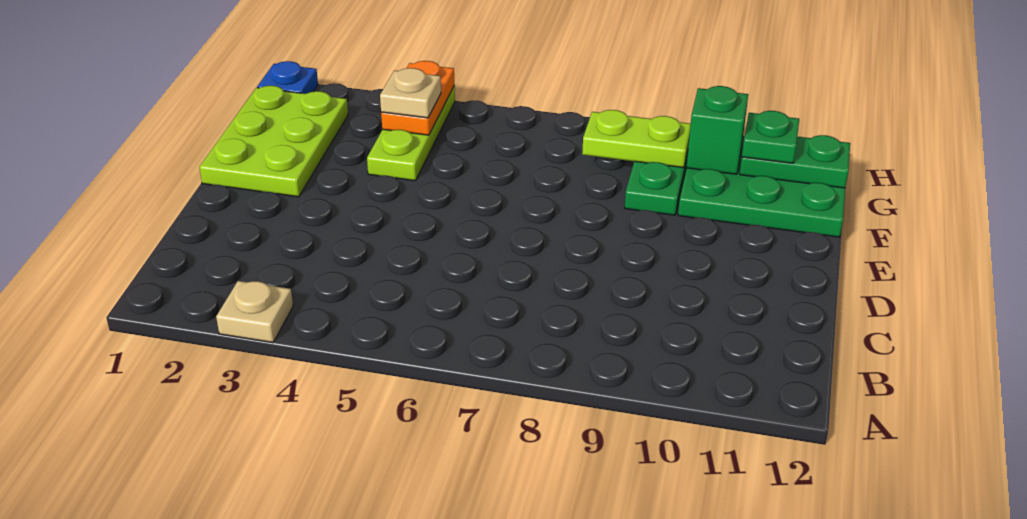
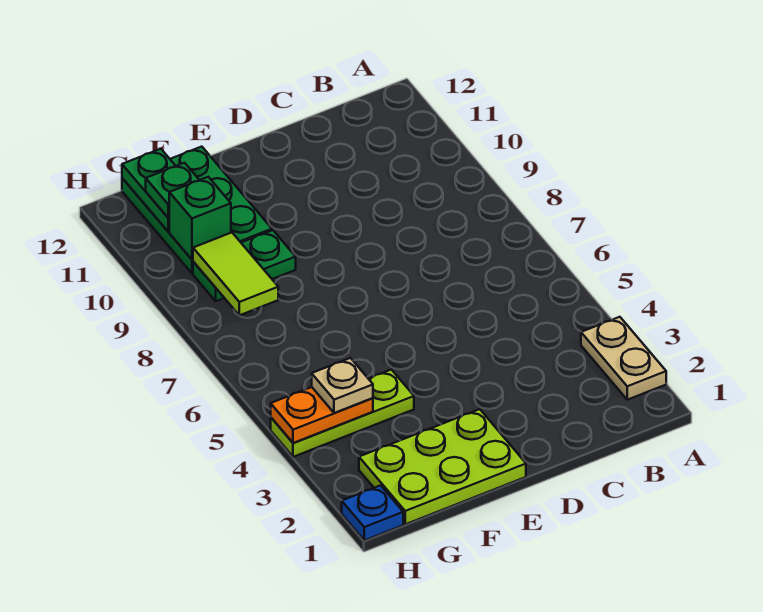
tan 1x1 plate [216,281,293,343] -> tan 1x2 plate [581,317,666,400]
lime 1x2 plate [582,110,691,168] -> lime 1x2 tile [193,233,278,315]

